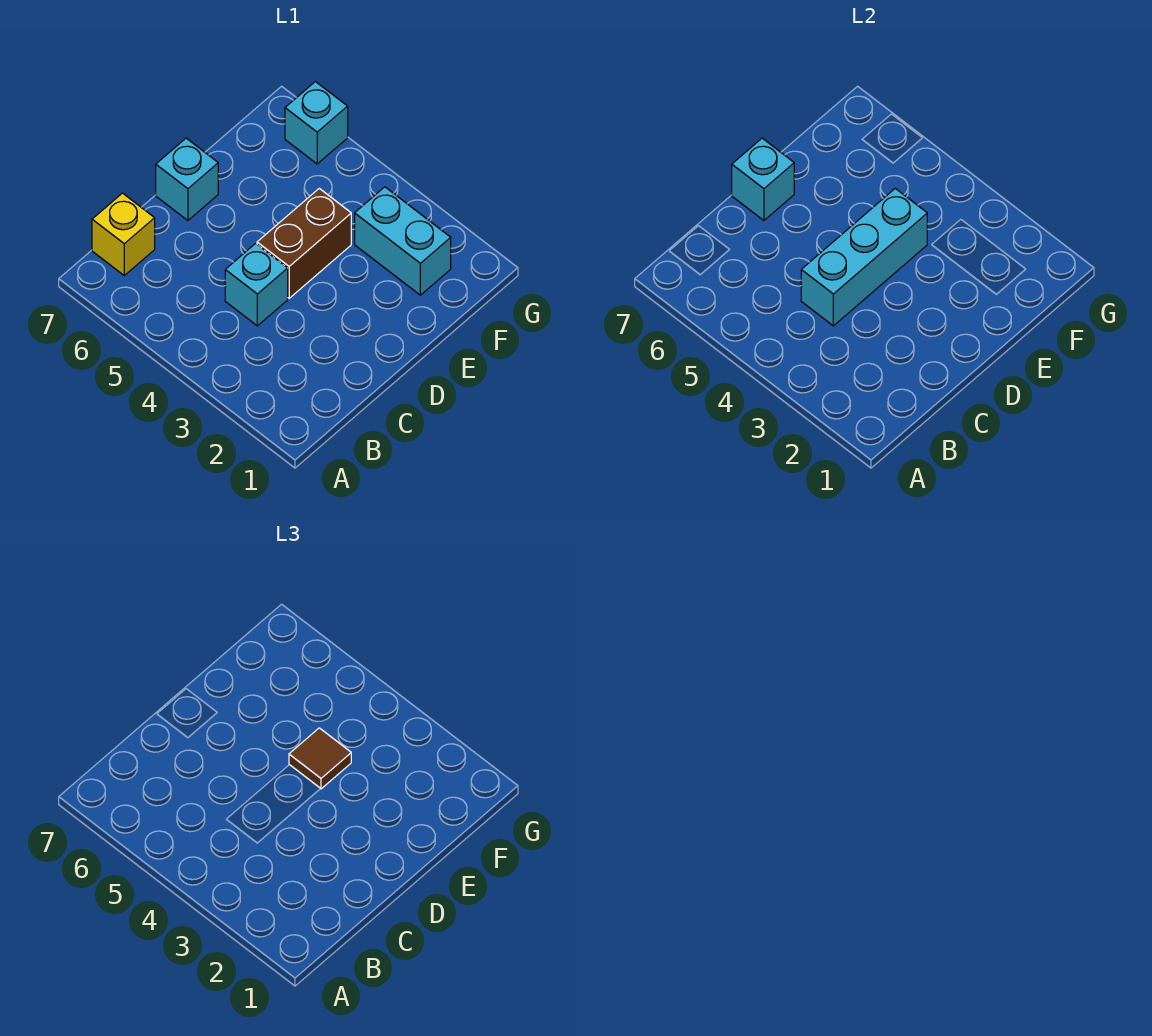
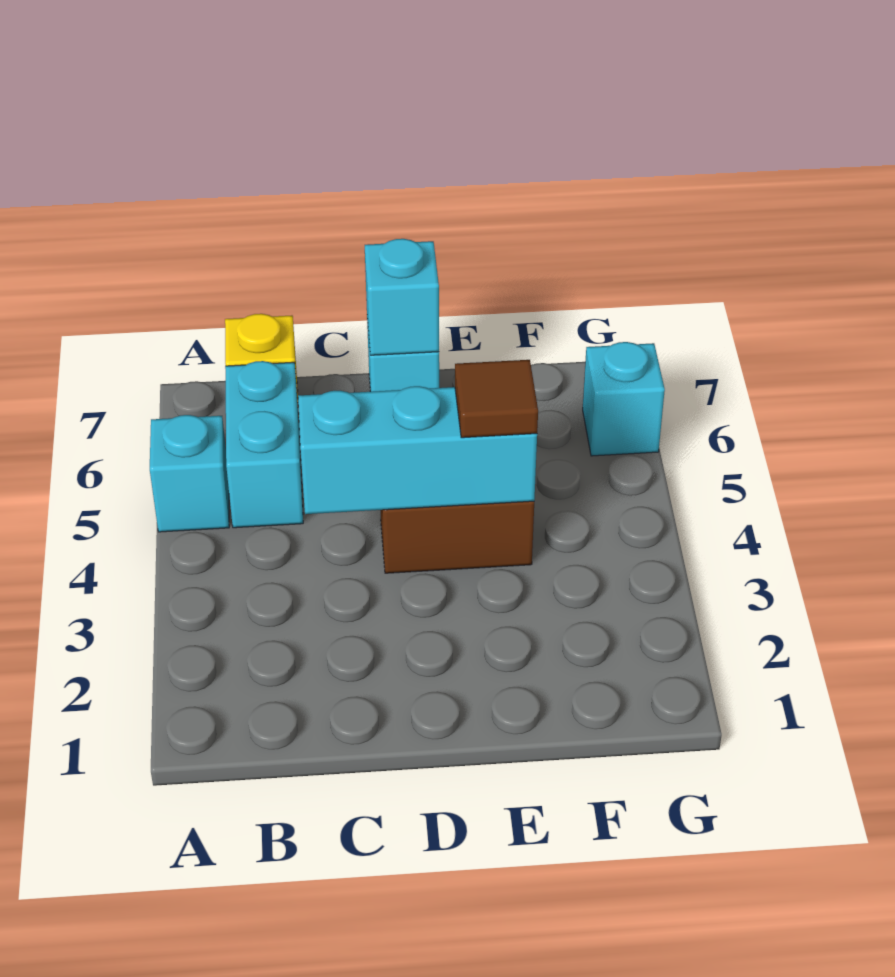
cyan 1x1 brick [225,243,288,326] -> cyan 1x1 brick moved to [150,415,229,532]
cyan 1x2 brick [355,187,451,295] -> cyan 1x2 brick moved to [225,361,303,528]

